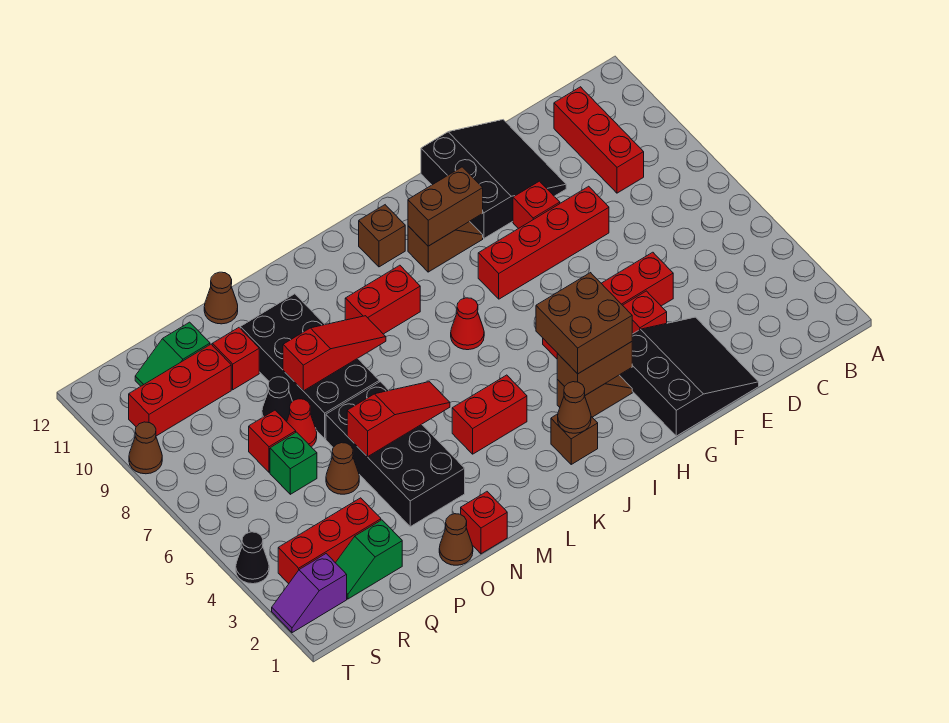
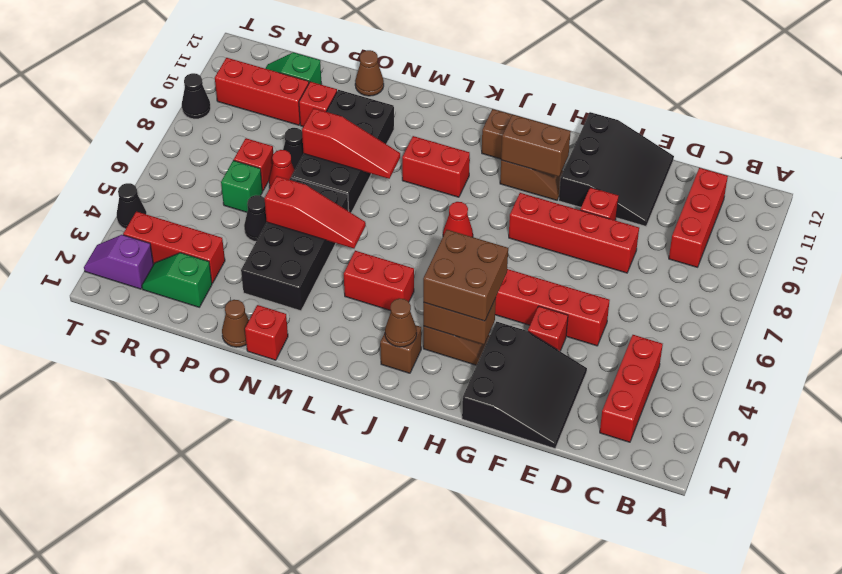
none -> red 1x3 brick [600,335,663,442]
brown 1x1 cone [326,443,359,494] -> black 1x1 cone [244,195,267,242]
brown 1x1 cone [129,422,162,474] -> black 1x1 cone [182,73,211,119]

